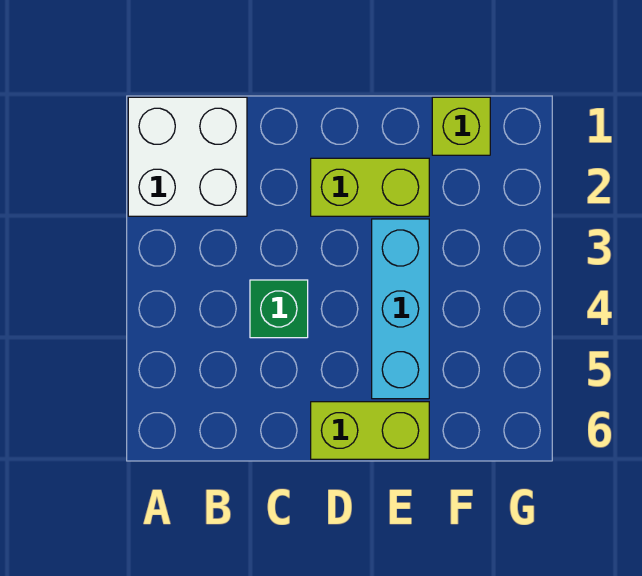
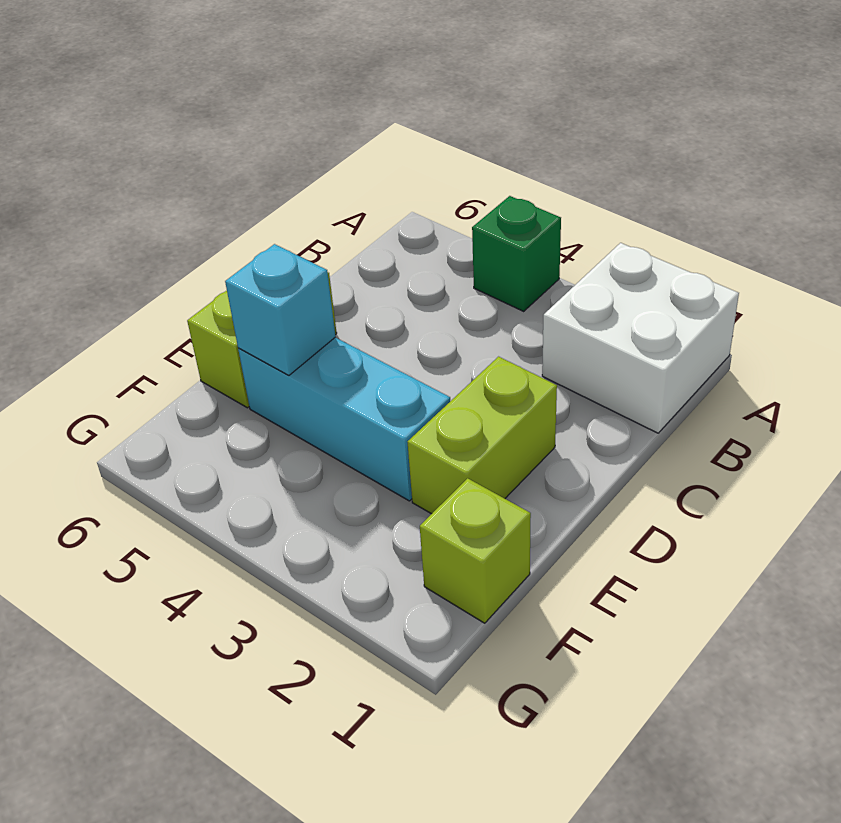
green 1x1 brick [250,280,308,338] -> green 1x1 brick moved to [472,196,561,311]
none -> cyan 1x1 brick [225,244,336,375]

